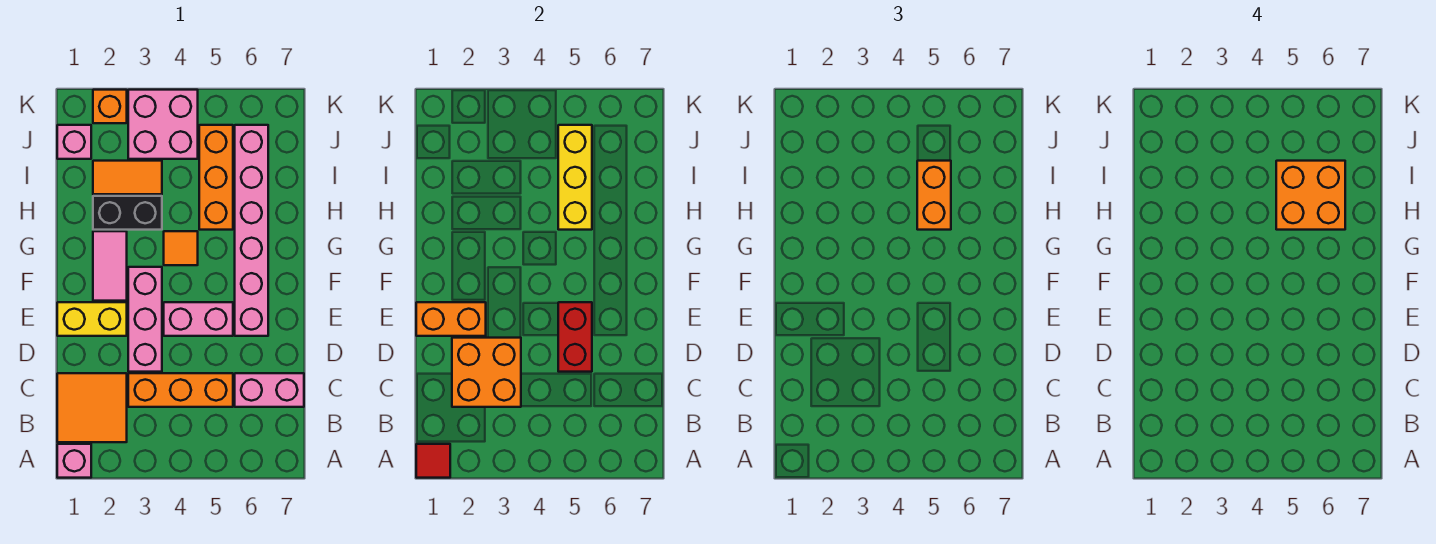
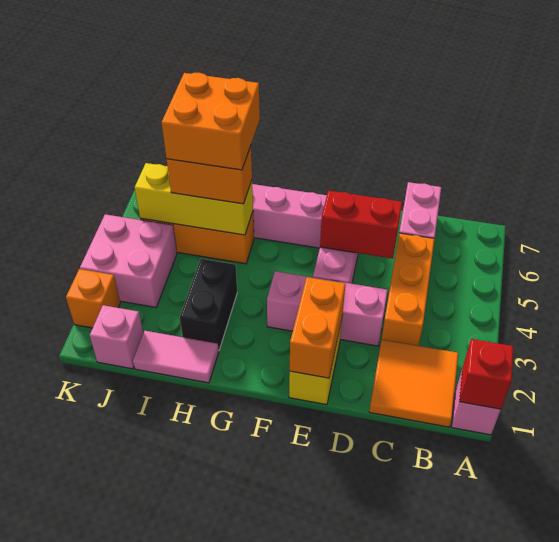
red 1x1 tile [416,444,450,478] -> red 1x1 brick [459,339,513,409]
orange 2x2 brick [452,338,521,407] -> none
pink 1x2 tile [93,231,127,301] -> pink 1x2 tile moved to [133,331,219,383]
orange 1x1 tile [164,231,198,265] -> none
orange 1x2 tile [93,161,162,194] -> none

